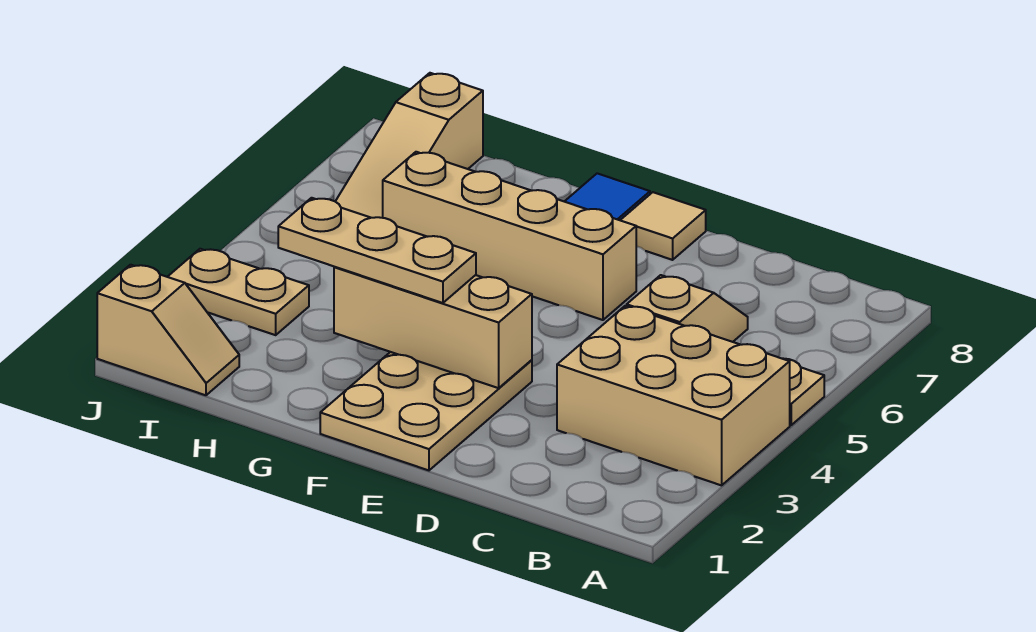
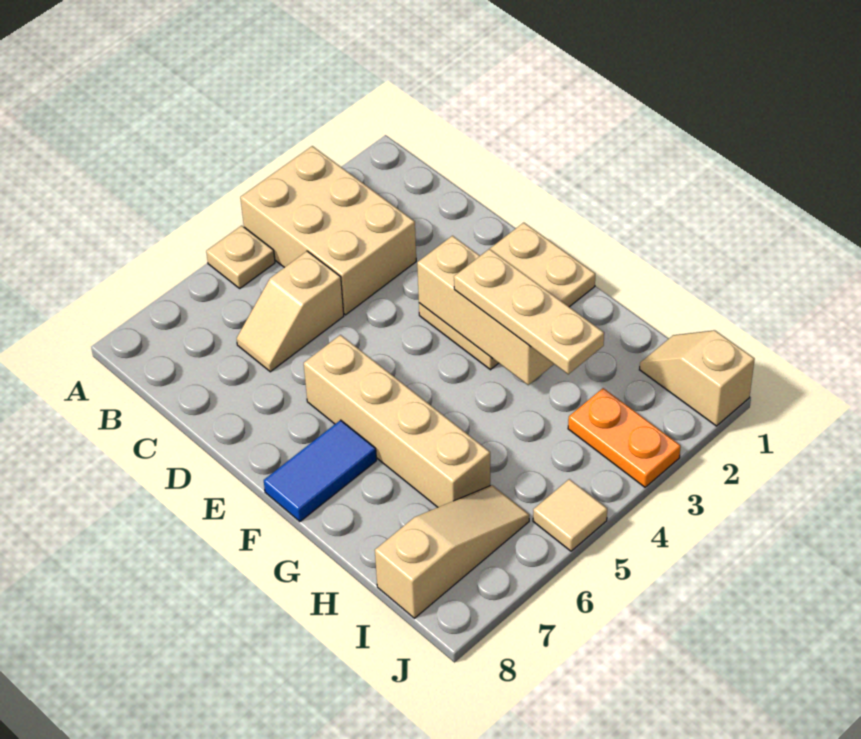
tan 1x1 tile [620,192,706,260] -> tan 1x1 tile moved to [533,479,607,551]
tan 1x2 plate [168,249,309,335] -> orange 1x2 plate [568,388,681,487]

